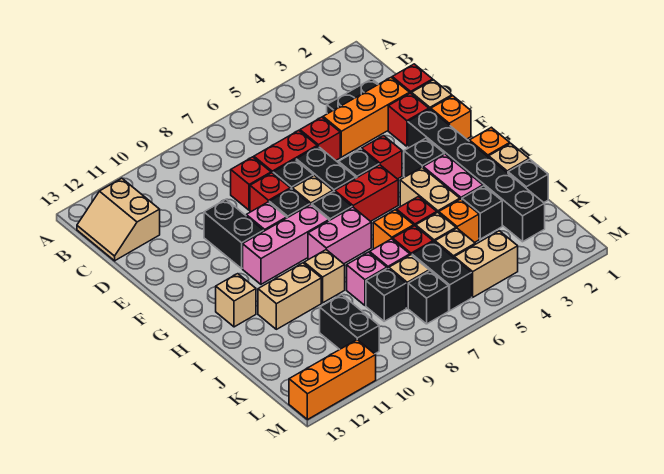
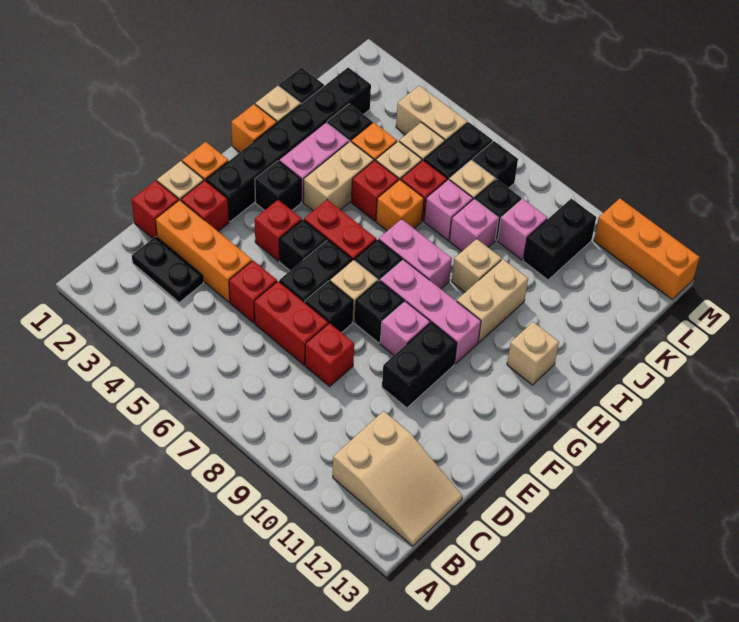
tan 2x2 slope [77,178,160,261] -> tan 2x3 slope [333,411,462,546]
red 1x1 brick [250,173,290,212] -> none
tan 1x2 brick [258,263,321,329] -> tan 1x2 brick turned to [457,259,528,342]
none -> pink 1x1 brick [498,199,547,260]

